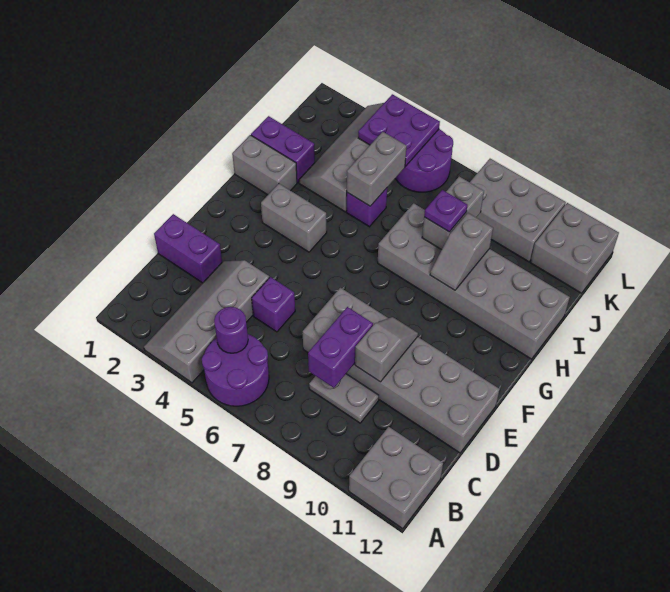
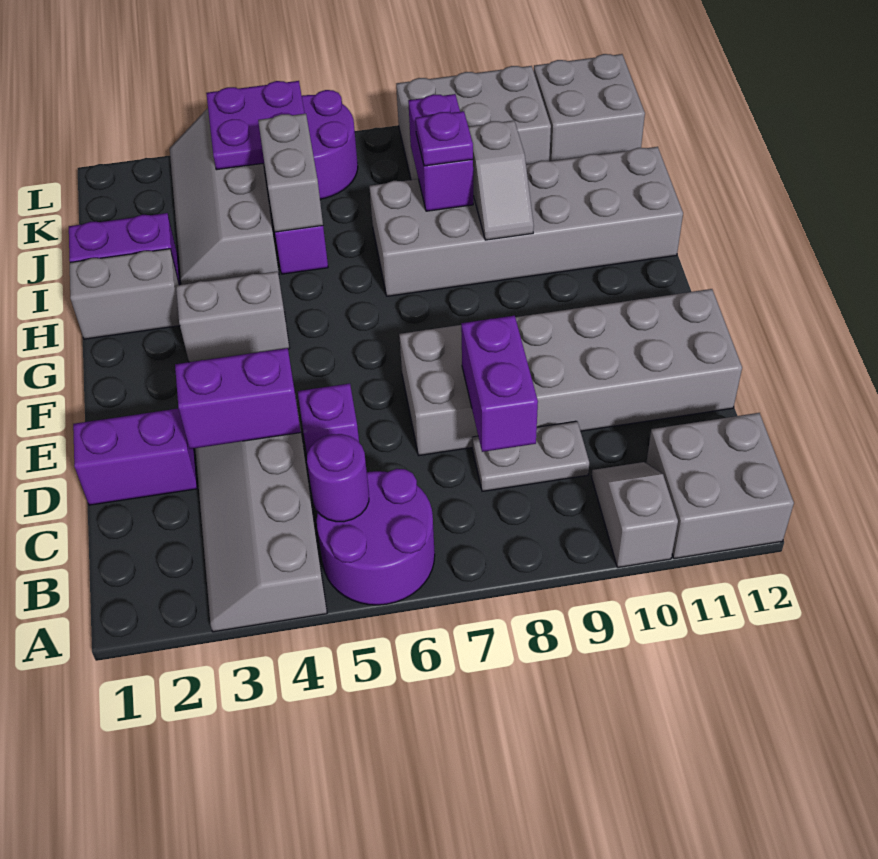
none -> purple 1x2 brick [175,348,301,449]
grey 1x2 slope [355,317,418,382] -> grey 1x2 slope moved to [592,462,678,568]
grey 1x2 brick [422,177,484,250] -> purple 1x2 brick [408,94,473,211]

